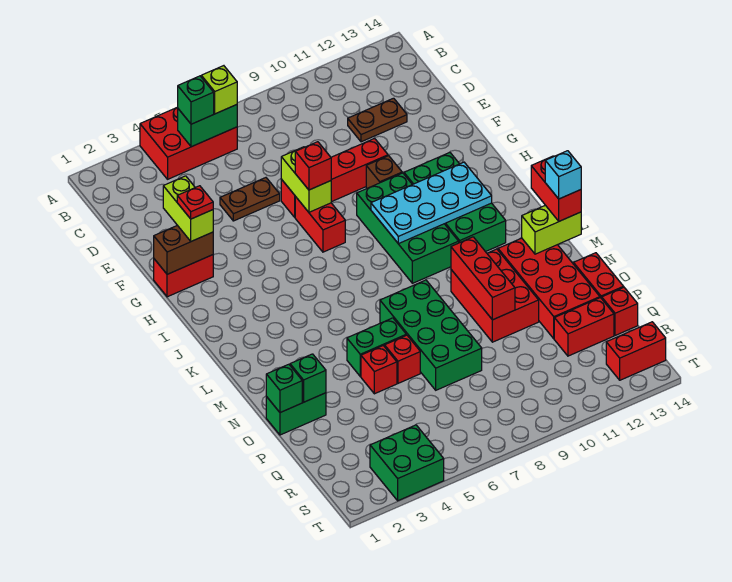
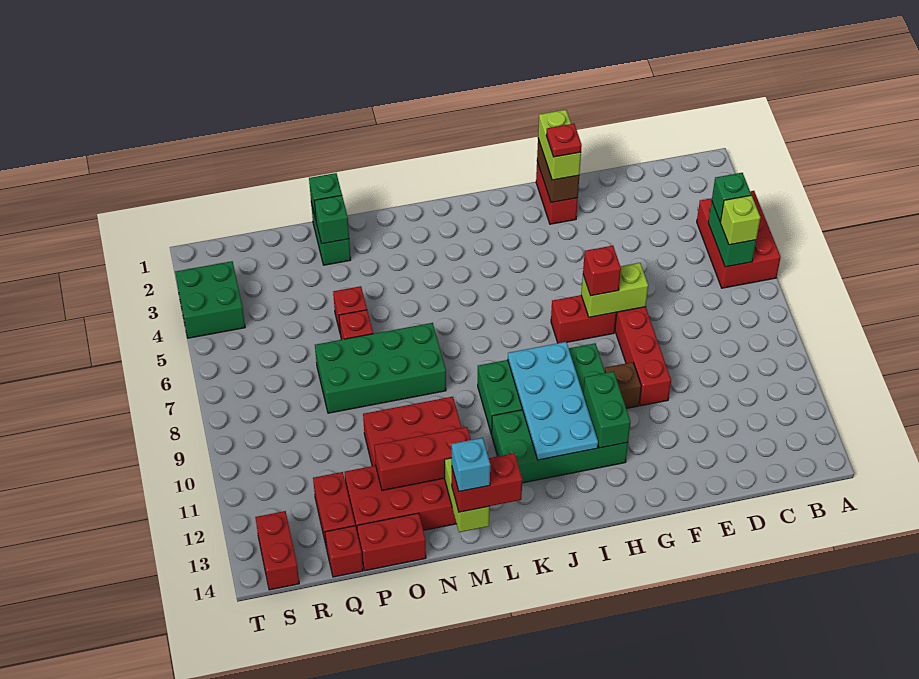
brown 1x2 plate [348,98,407,142] -> none
brown 1x2 plate [220,178,280,221] -> none
lime 1x2 brick [163,176,213,241] -> lime 1x2 brick turned to [538,110,581,180]
red 1x3 brick [451,237,515,320] -> red 1x3 brick moved to [374,427,471,490]
green 1x2 brick [347,318,406,376] -> green 1x2 brick moved to [583,372,630,448]

